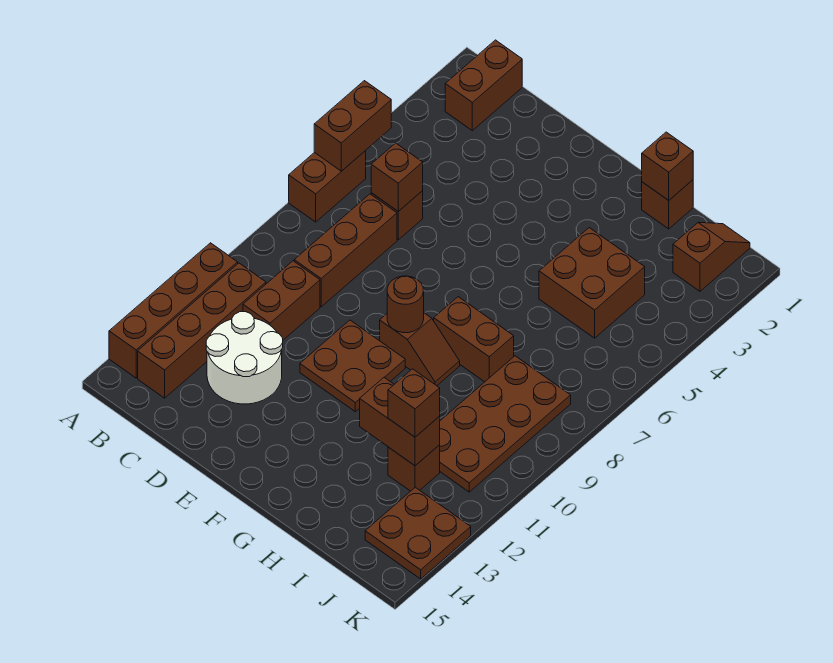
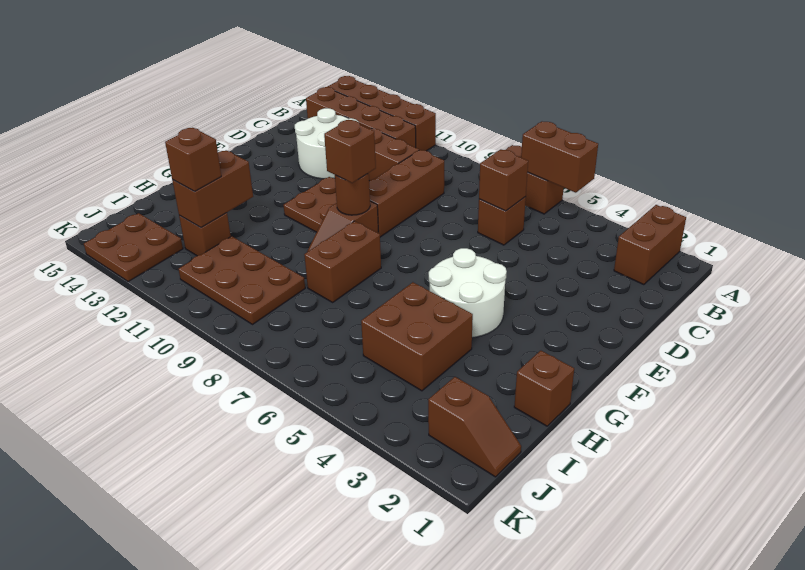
brown 1x2 brick [445,40,522,131] -> brown 1x2 brick turned to [614,205,686,285]
brown 1x3 brick [294,194,397,307] -> brown 1x3 brick turned to [369,150,444,237]
none -> white 2x2 round brick [429,248,507,338]
brown 1x1 brick [642,132,693,200] -> brown 1x1 brick moved to [324,120,376,183]
brown 2x4 plate [440,356,571,492] -> brown 2x3 plate [179,236,305,324]

